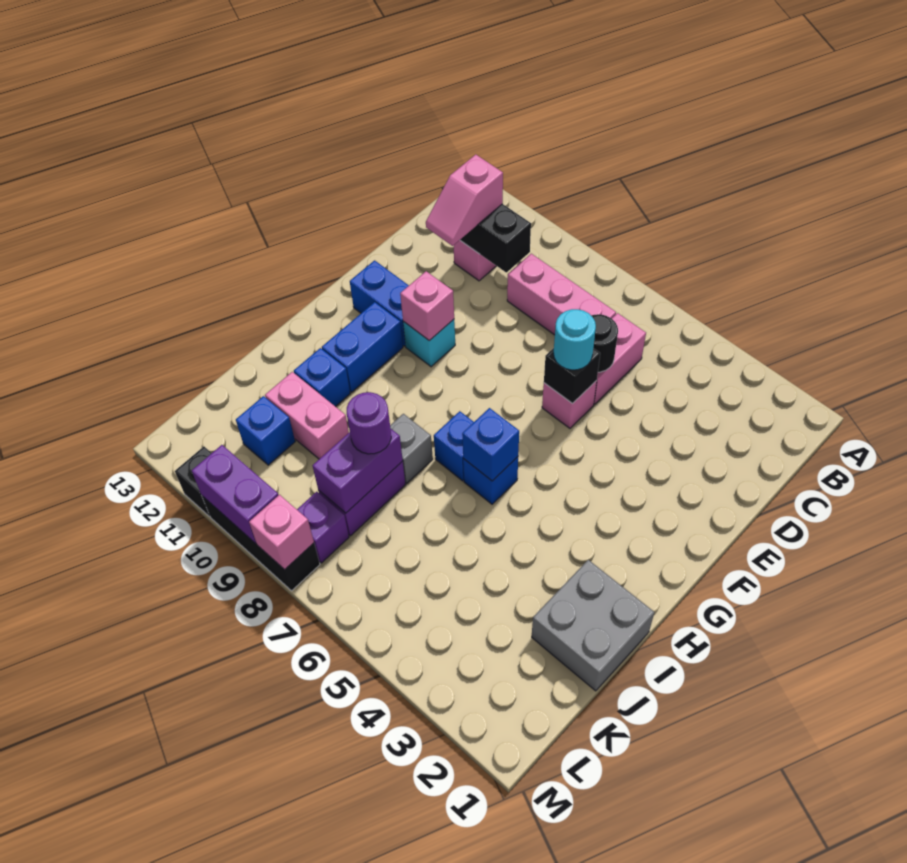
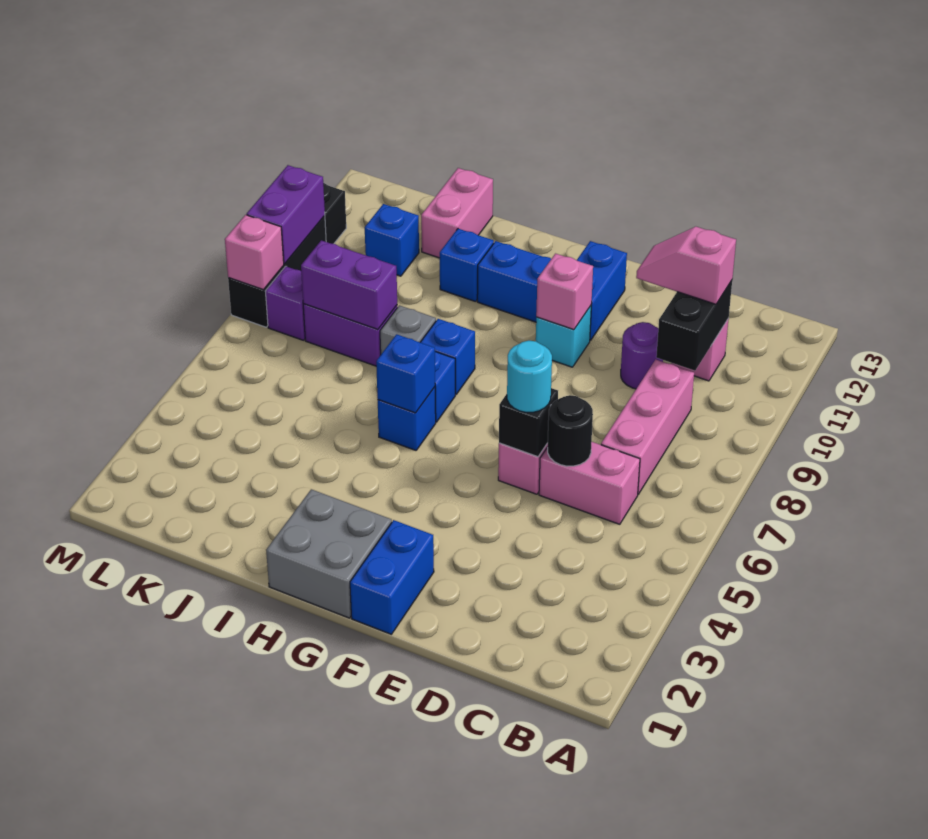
none -> blue 1x2 brick [350,520,434,634]
none -> blue 1x1 brick [420,319,475,394]
grey 2x2 brick [532,560,654,691] -> grey 2x2 brick moved to [266,489,392,618]
purple 1x1 round brick [347,392,391,454] -> purple 1x1 round brick moved to [621,322,663,389]
pink 1x2 brick [265,372,349,459] -> pink 1x2 brick moved to [421,168,493,258]

